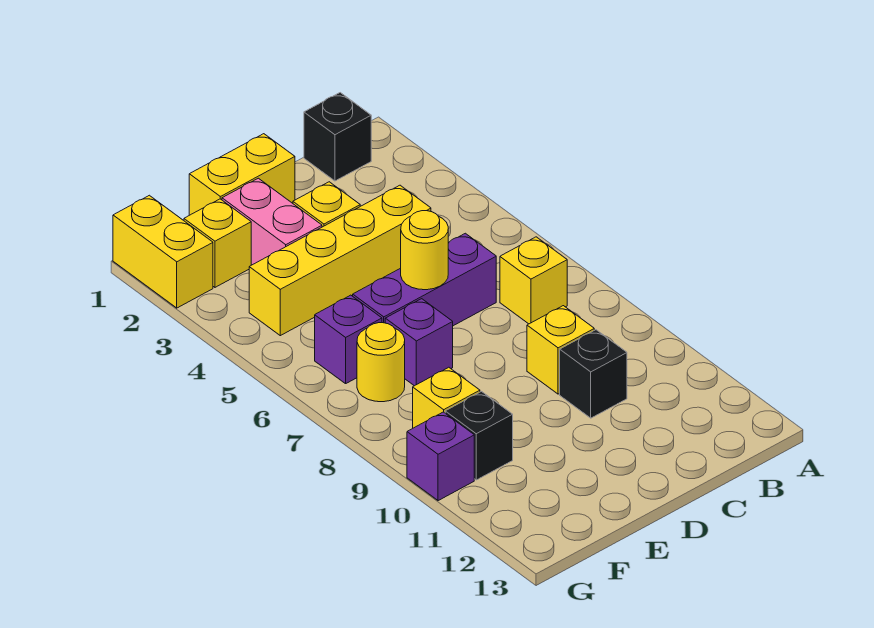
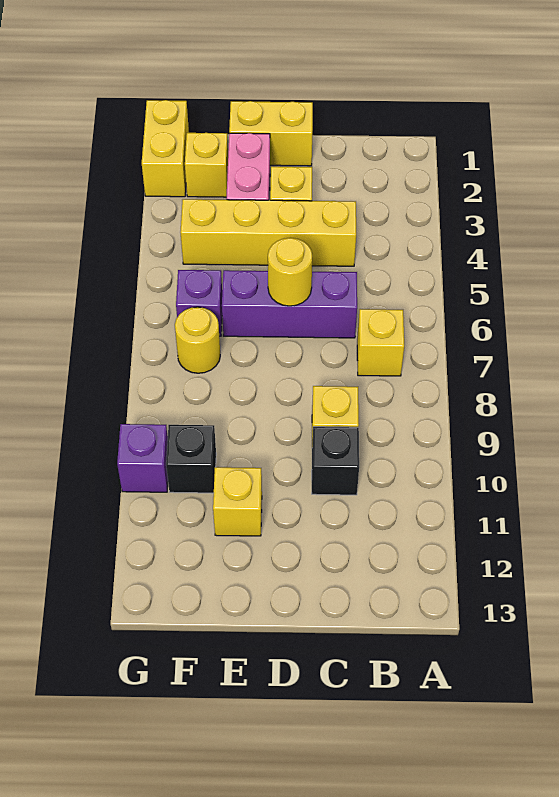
black 1x1 brick [304,93,371,181] -> none
purple 1x1 brick [385,299,453,386] -> none
yellow 1x1 brick [413,367,480,428] -> yellow 1x1 brick moved to [213,467,262,536]

